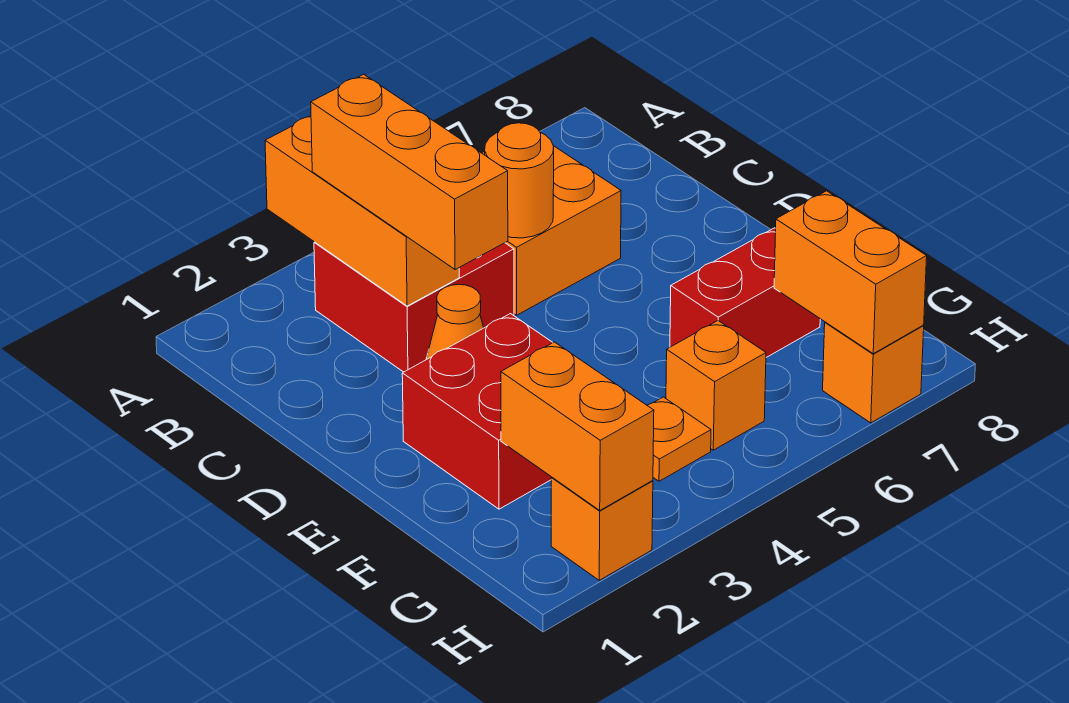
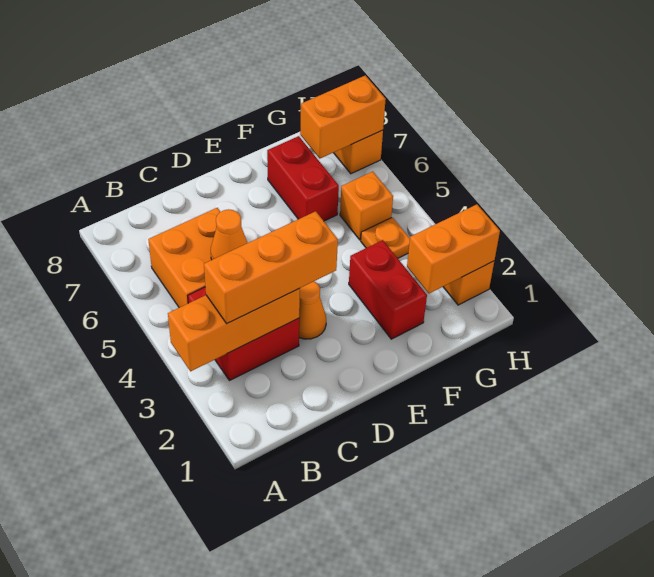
orange 1x1 round brick [485,123,554,238] -> orange 1x1 cone [211,209,247,260]
red 2x2 brick [402,314,553,509] -> red 1x2 brick [349,240,427,339]

